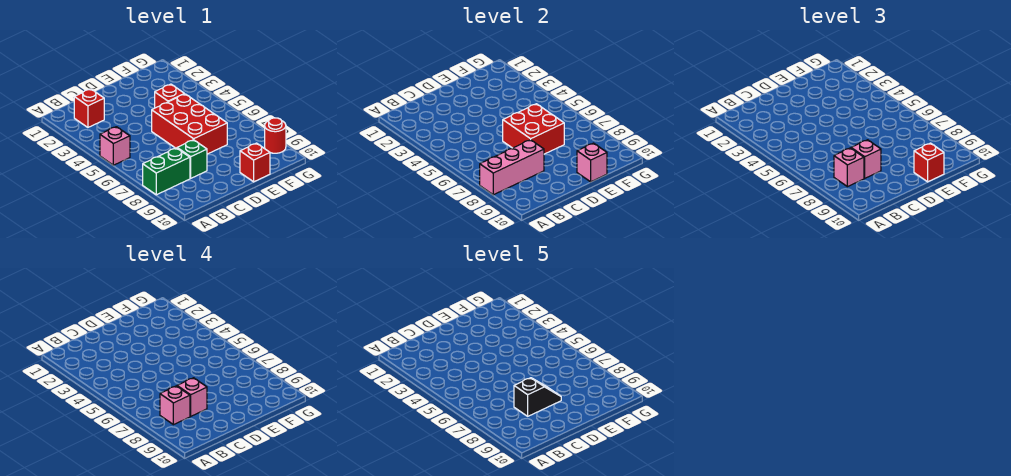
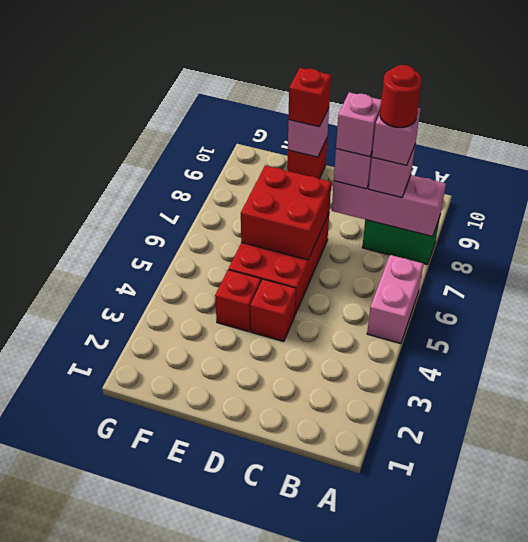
pink 1x1 brick [100,127,130,165] -> pink 1x2 brick [367,255,423,344]
red 1x1 brick [74,89,104,127] -> red 1x1 brick moved to [250,279,296,342]
green 1x1 brick [177,140,207,178] -> none
black 1x2 slope [514,378,561,416] -> none
red 1x1 round brick [265,118,286,153] -> red 1x1 round brick moved to [380,65,422,128]

